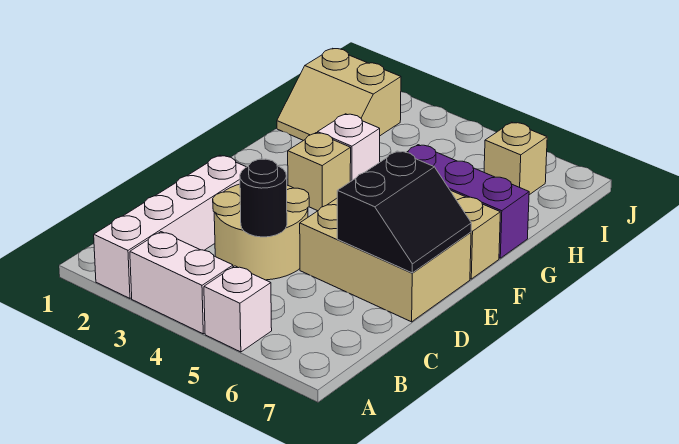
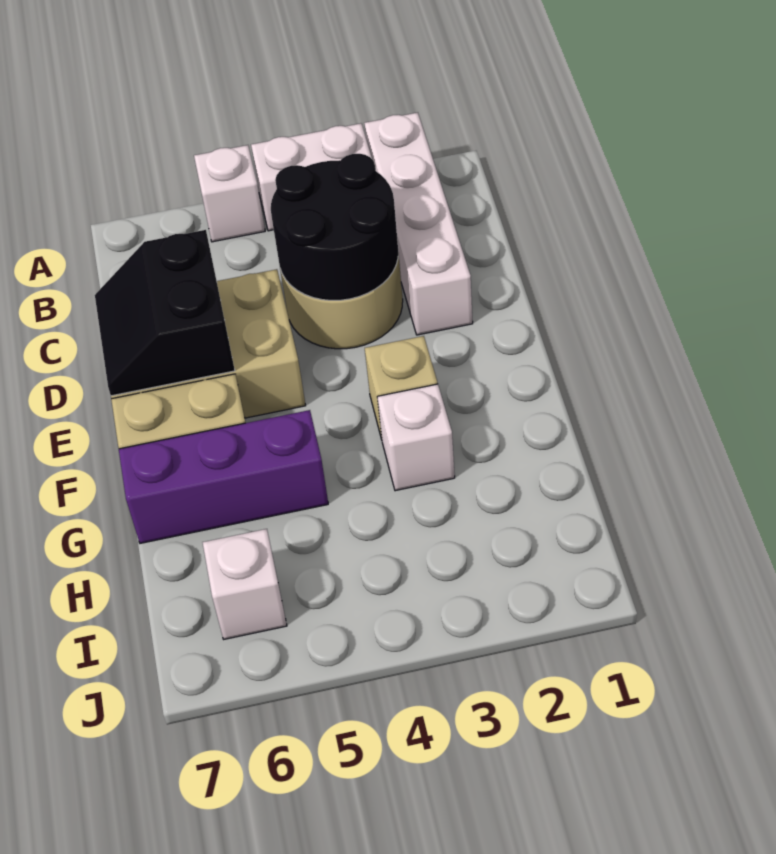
black 1x1 round brick [240,159,287,237] -> black 2x2 round brick [271,154,398,300]
tan 2x2 slope [277,48,401,141] -> none
tan 1x1 brick [484,122,547,195] -> white 1x1 brick [203,529,287,639]

